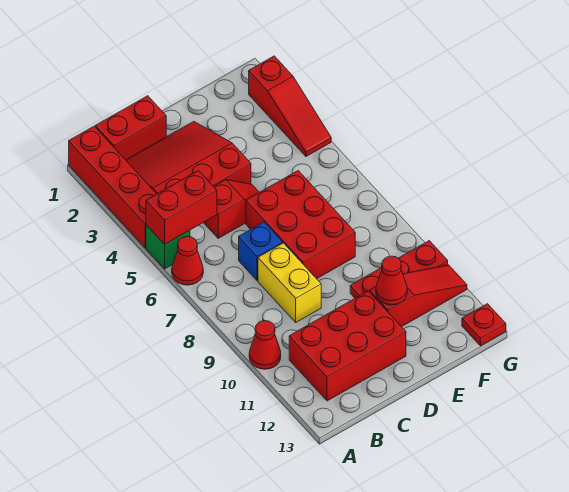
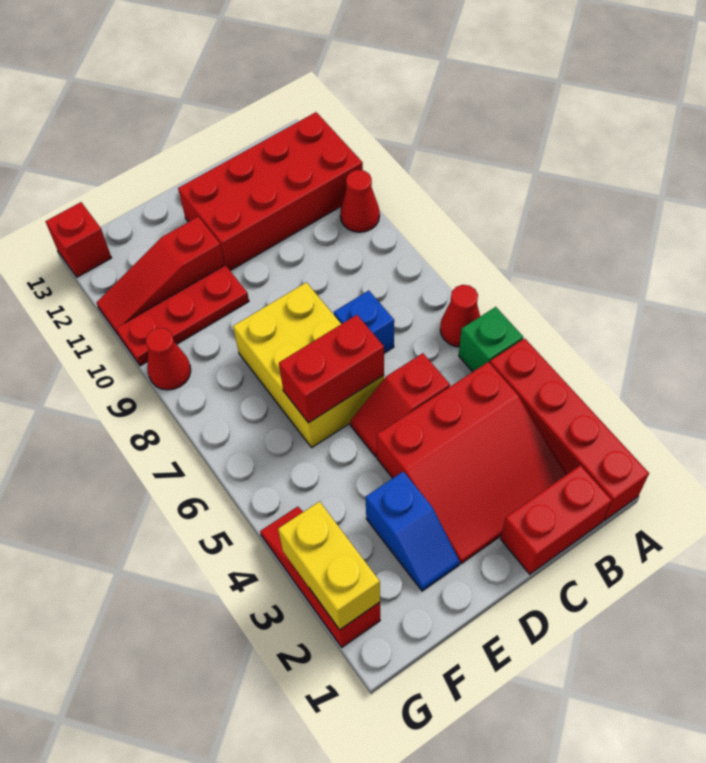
red 1x2 brick [146,171,217,244] -> red 1x2 brick moved to [279,315,384,423]
red 2x3 brick [289,291,406,401] -> red 2x4 brick [178,112,363,271]
yellow 1x2 brick [258,243,321,322] -> yellow 1x2 brick moved to [278,501,380,630]
red 2x3 brick [246,171,355,279] -> yellow 2x3 brick [233,282,384,447]
none -> blue 1x2 slope [366,471,460,591]
red 1x1 cone [376,256,407,305] -> red 1x1 cone moved to [146,328,191,390]
red 1x1 plate [462,304,506,346] -> red 1x1 brick [45,202,111,277]

